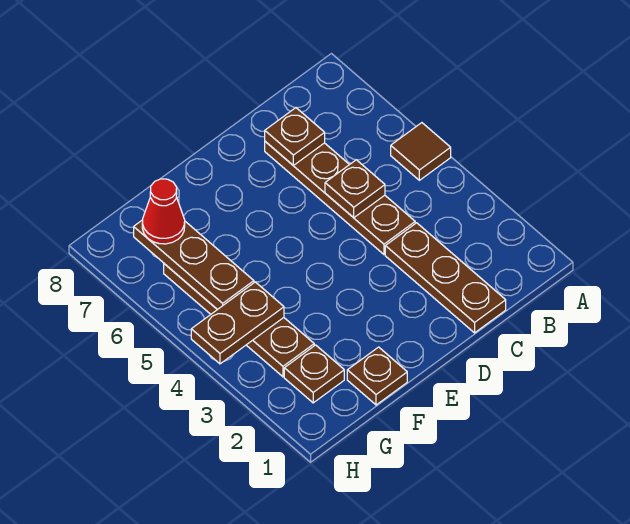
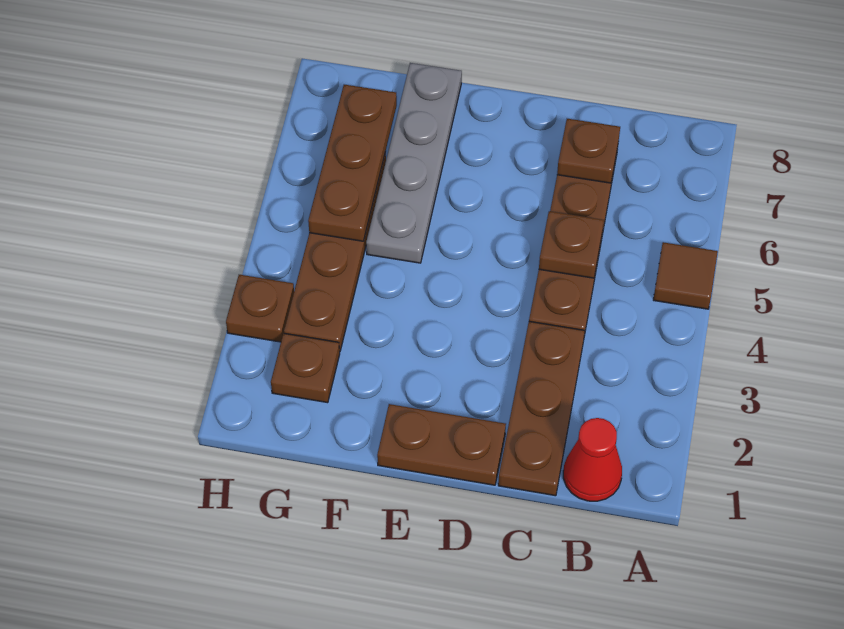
brown 1x1 plate [347,347,407,405] -> brown 1x1 plate moved to [226,275,294,342]
none -> grey 1x4 plate [366,63,462,263]
brown 1x2 plate [191,282,284,364] -> brown 1x2 plate moved to [377,404,506,485]
red 1x1 cone [142,179,185,244] -> red 1x1 cone moved to [563,418,622,501]

